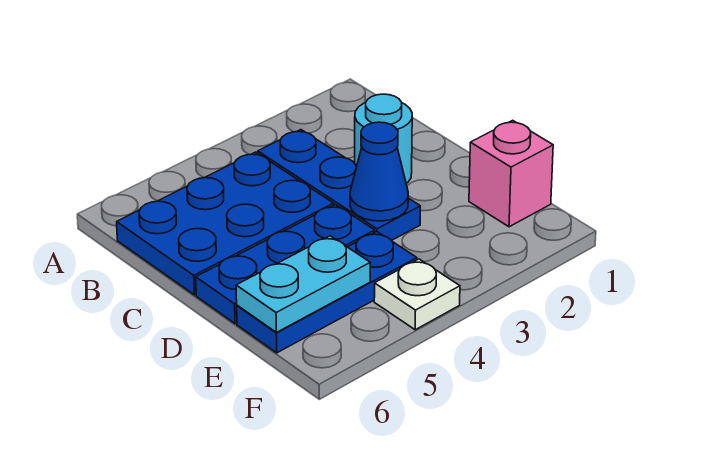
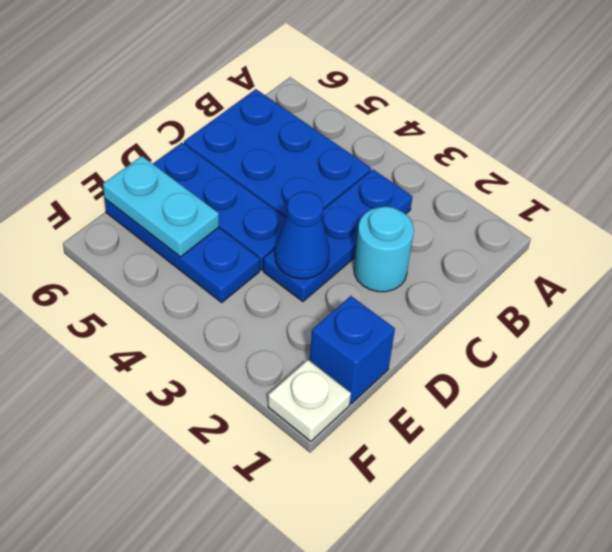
pink 1x1 brick [469,120,553,227] -> blue 1x1 brick [310,296,395,404]
white 1x1 plate [374,259,460,330] -> white 1x1 plate moved to [268,360,351,441]

